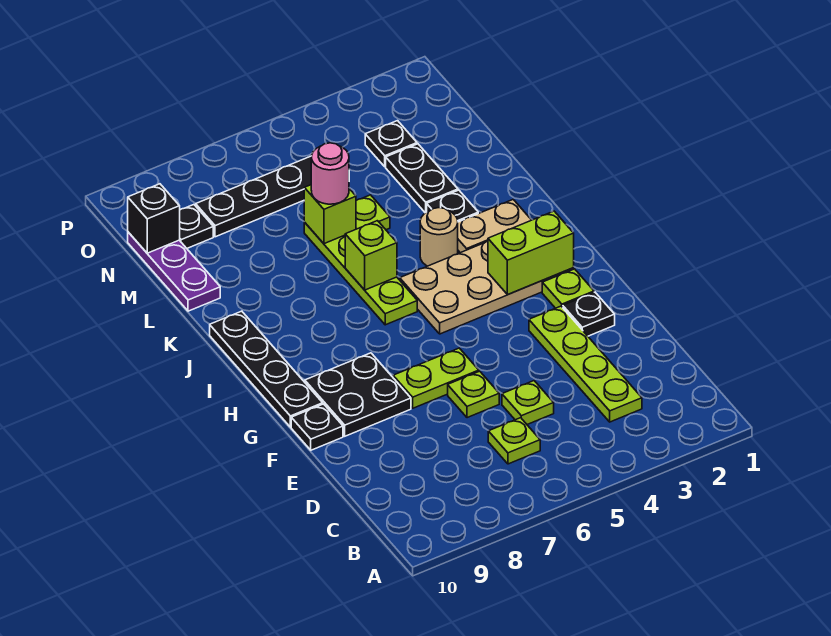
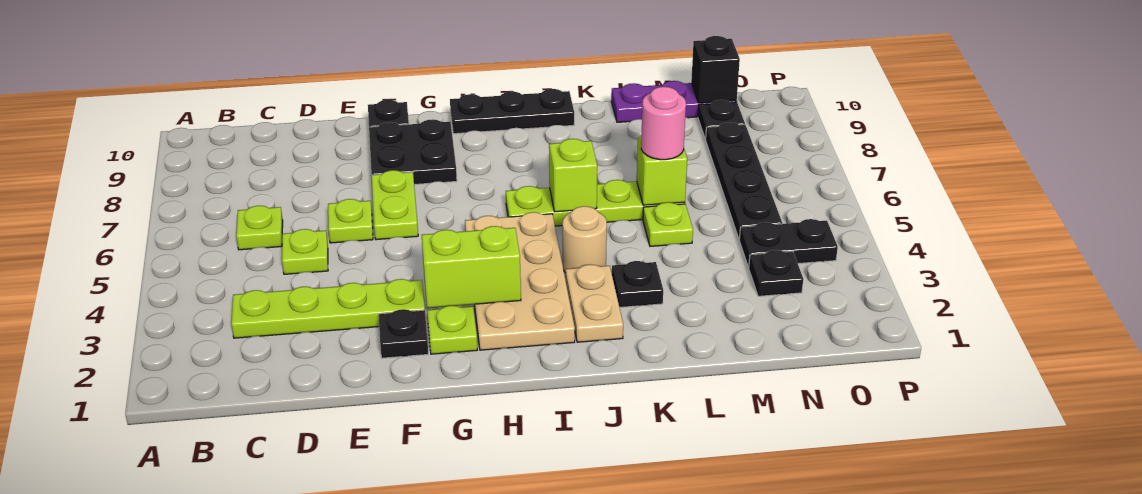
black 1x4 plate [210,311,323,427] -> black 1x3 plate [450,89,574,134]
lime 1x2 brick [488,211,574,295] -> lime 1x2 brick turned to [422,226,521,308]
black 1x2 plate [386,144,458,213] -> black 1x2 plate moved to [739,219,838,267]

